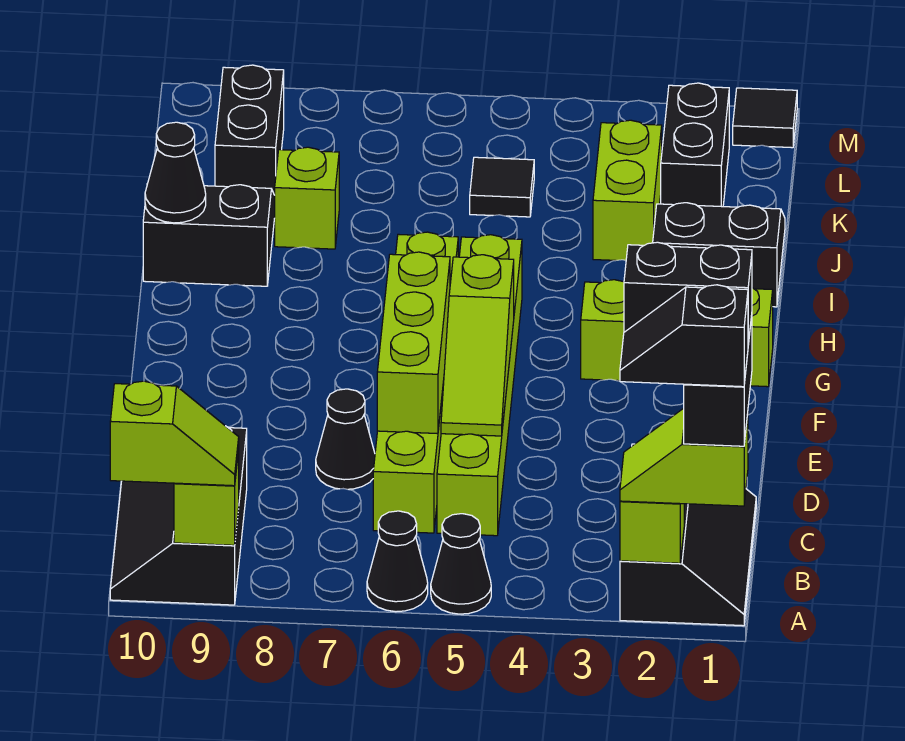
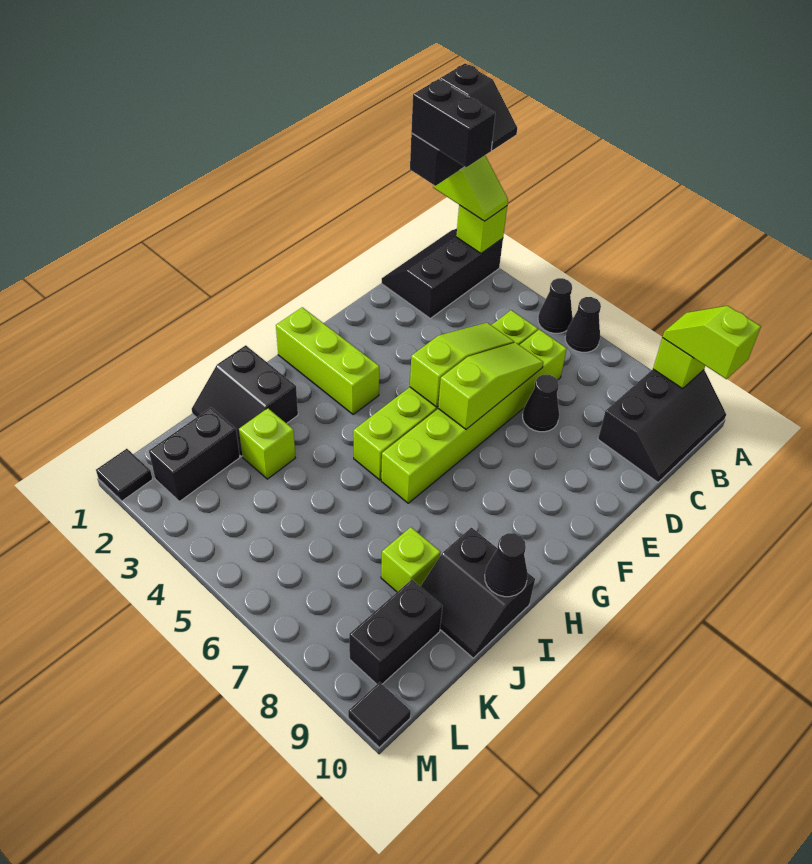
lime 1x3 brick [377,252,450,434] -> lime 1x3 slope [438,343,543,429]
lime 1x2 brick [593,120,662,260] -> lime 1x1 brick [239,408,295,479]
black 1x1 tile [470,157,534,217] -> black 1x1 tile moved to [348,682,411,747]

